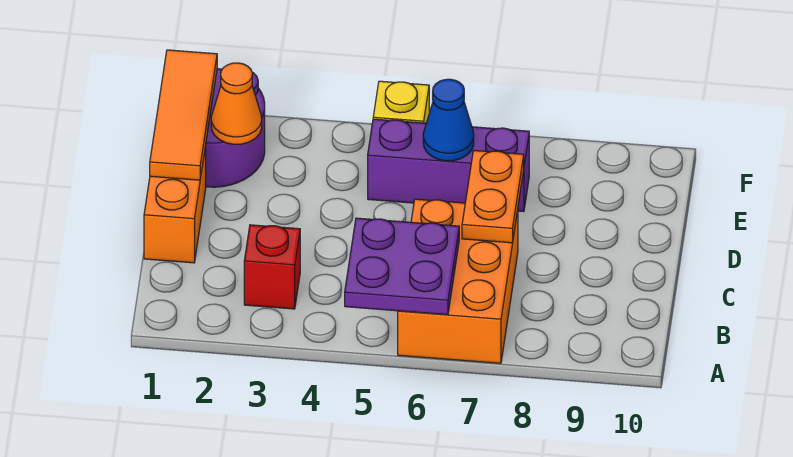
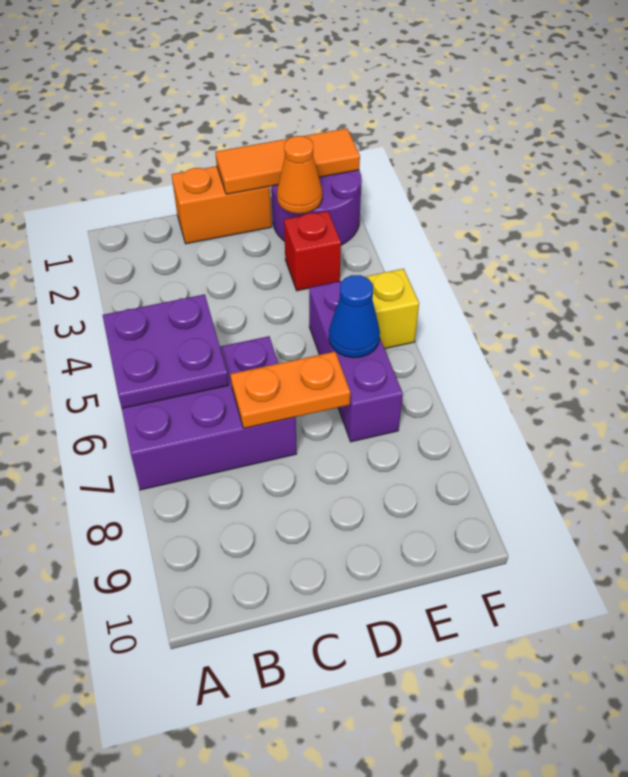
orange 2x3 brick [398,199,518,363] -> purple 2x3 brick [122,336,297,490]
red 1x1 brick [244,225,300,309] -> red 1x1 brick moved to [284,211,341,291]

